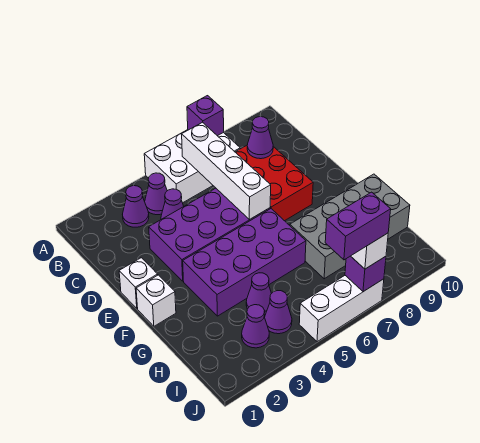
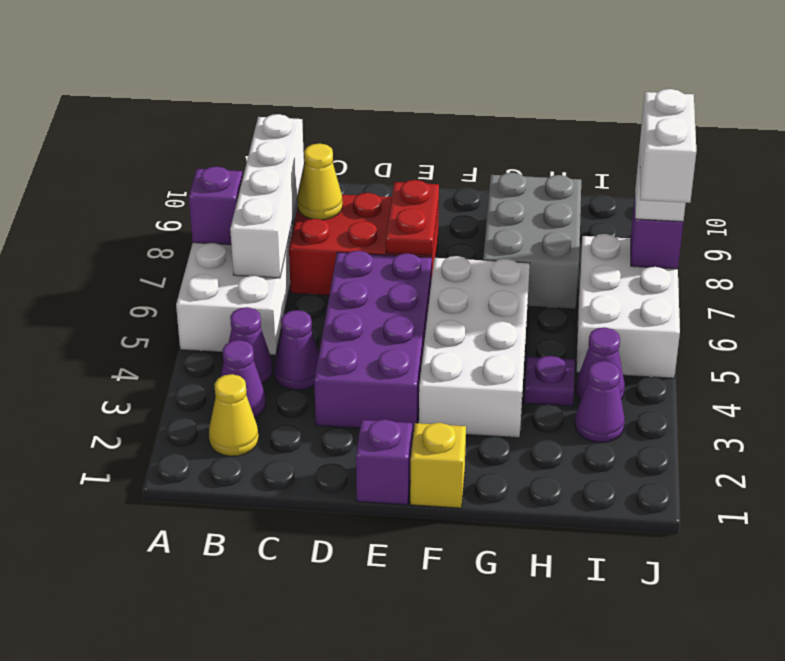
none -> yellow 1x1 cone [209,374,258,456]
white 1x4 brick [182,122,271,219] -> white 1x4 brick turned to [230,114,304,278]
purple 1x1 cone [247,117,273,159] -> yellow 1x1 cone [297,144,343,220]
white 1x1 brick [119,258,158,309] -> purple 1x1 brick [356,419,412,505]
none -> red 1x2 plate [386,180,439,256]
white 1x1 brick [136,275,176,326] -> yellow 1x1 brick [410,423,466,508]
purple 2x4 brick [183,209,306,316] -> white 2x4 brick [419,256,530,438]
grey 2x4 brick [290,174,410,279] -> grey 2x3 brick [483,173,581,309]
purple 1x1 cone [246,273,271,315] -> purple 1x1 plate [524,356,575,406]
white 1x3 brick [299,276,384,342] -> white 2x3 brick [576,234,680,378]
purple 1x2 brick [325,192,391,260] -> white 1x2 brick [640,89,696,203]

